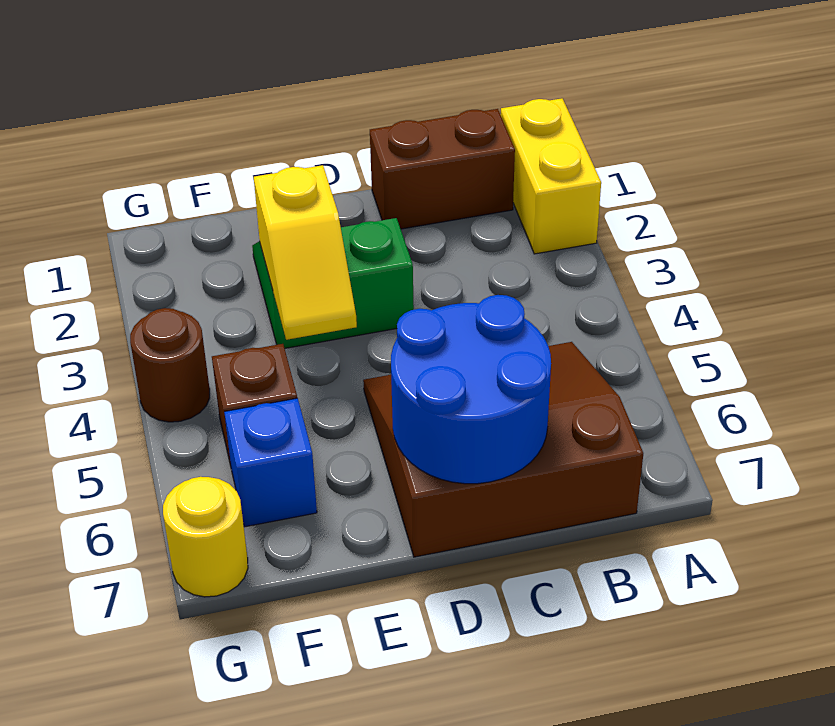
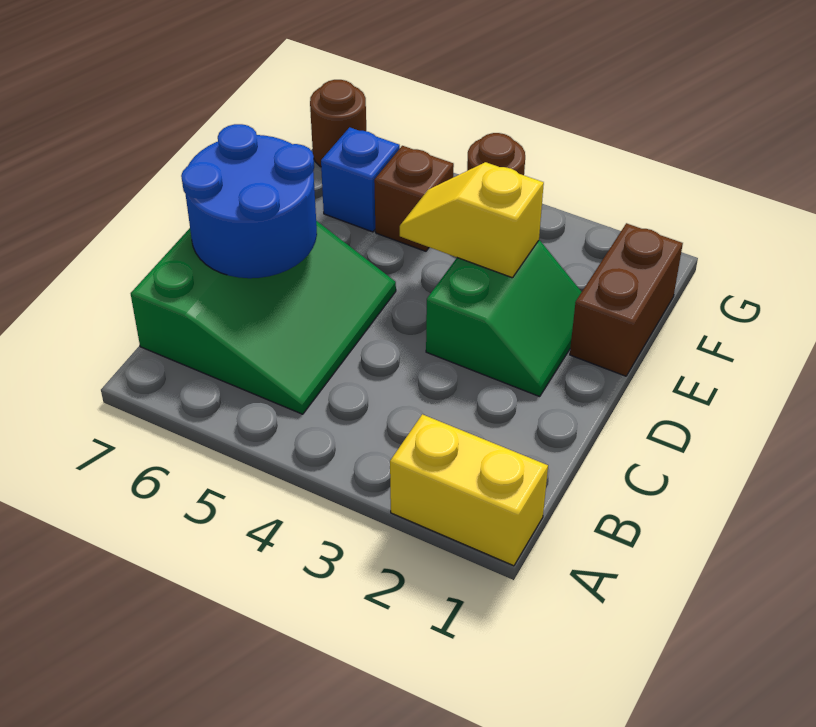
brown 1x2 brick [370,109,515,229] -> brown 1x2 brick moved to [570,223,683,376]
brown 3x3 slope [363,342,643,557] -> green 3x3 slope [131,221,396,414]
yellow 1x1 round brick [163,477,248,597] -> brown 1x1 round brick [310,80,366,167]

